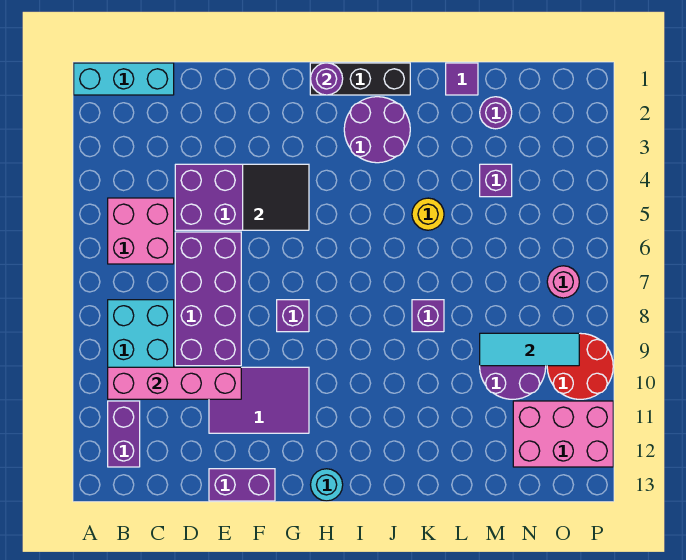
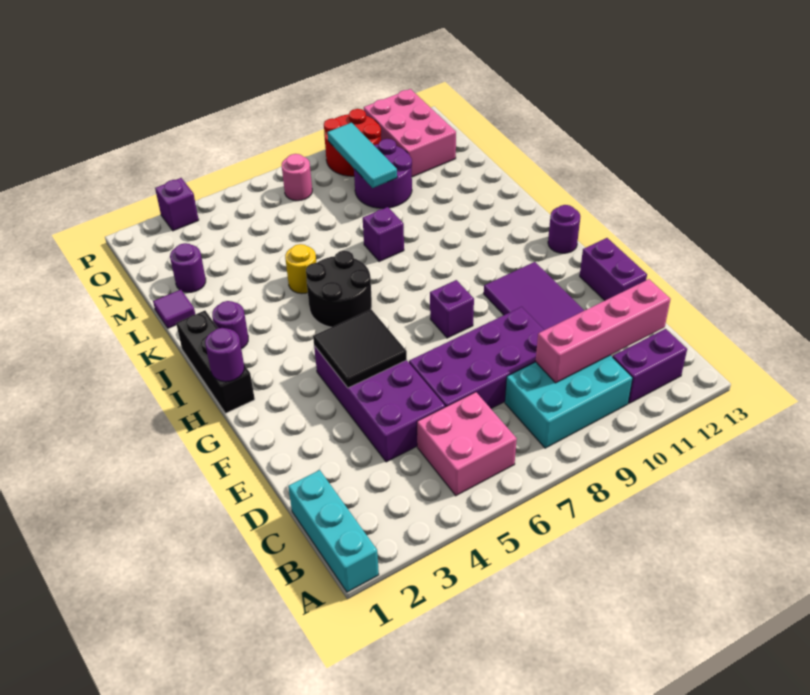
pink 1x4 brick [108,367,241,399] -> pink 1x4 brick turned to [536,279,670,383]
cyan 1x1 round brick [311,469,343,501] -> purple 1x1 round brick [548,205,580,253]
purple 2x2 round brick [344,97,410,163] -> purple 1x1 round brick [212,301,248,349]
none -> black 2x2 round brick [306,251,372,327]
purple 1x1 brick [480,164,512,197] -> purple 1x1 brick moved to [155,178,199,231]

